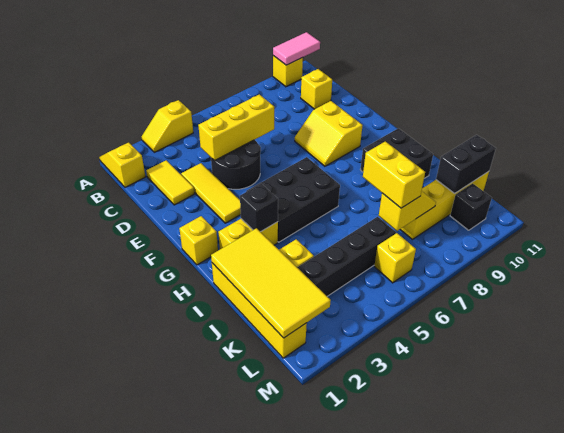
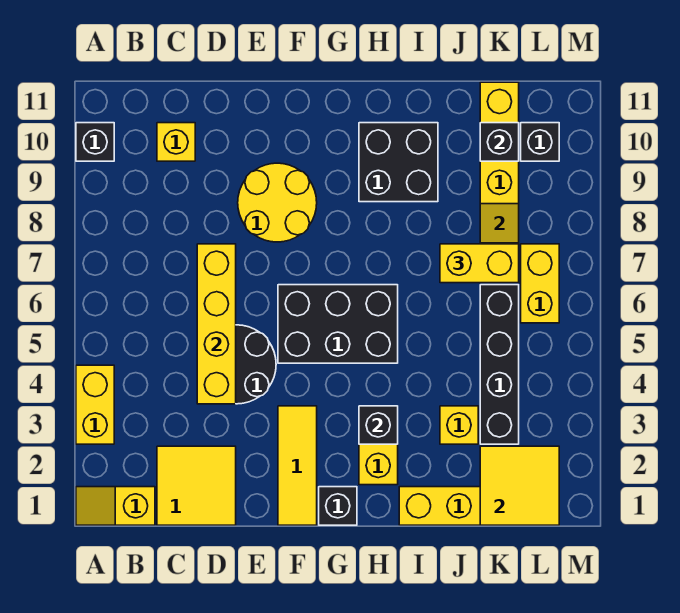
yellow 1x2 slope [142,100,193,152] -> yellow 1x2 brick [76,365,114,444]
yellow 1x1 brick [273,56,303,87] -> black 1x1 brick [76,123,114,161]
pink 1x2 tile [273,32,320,65] -> none
yellow 1x2 tile [146,160,194,205] -> yellow 2x2 tile [157,446,236,525]
yellow 1x3 tile [181,163,241,223] -> yellow 1x3 tile turned to [278,406,317,525]
yellow 1x3 brick [198,94,274,161] -> yellow 1x4 brick [197,244,236,404]
yellow 2x2 slope [295,101,363,166] -> yellow 2x2 round brick [238,163,317,242]
yellow 1x1 brick [179,216,218,265] -> black 1x1 brick [319,487,357,525]
black 2x3 brick [246,157,340,242] -> black 2x3 brick turned to [278,285,398,363]
yellow 2x4 tile [211,228,331,338] -> yellow 2x2 tile [480,446,559,525]
black 1x2 brick [436,135,496,193] -> black 1x1 brick [480,123,519,161]
yellow 1x1 brick [374,233,416,283] -> yellow 1x2 brick [521,244,559,323]

